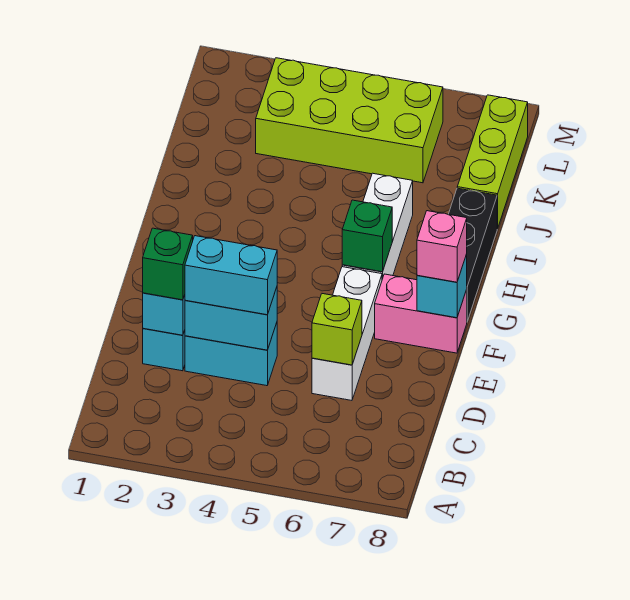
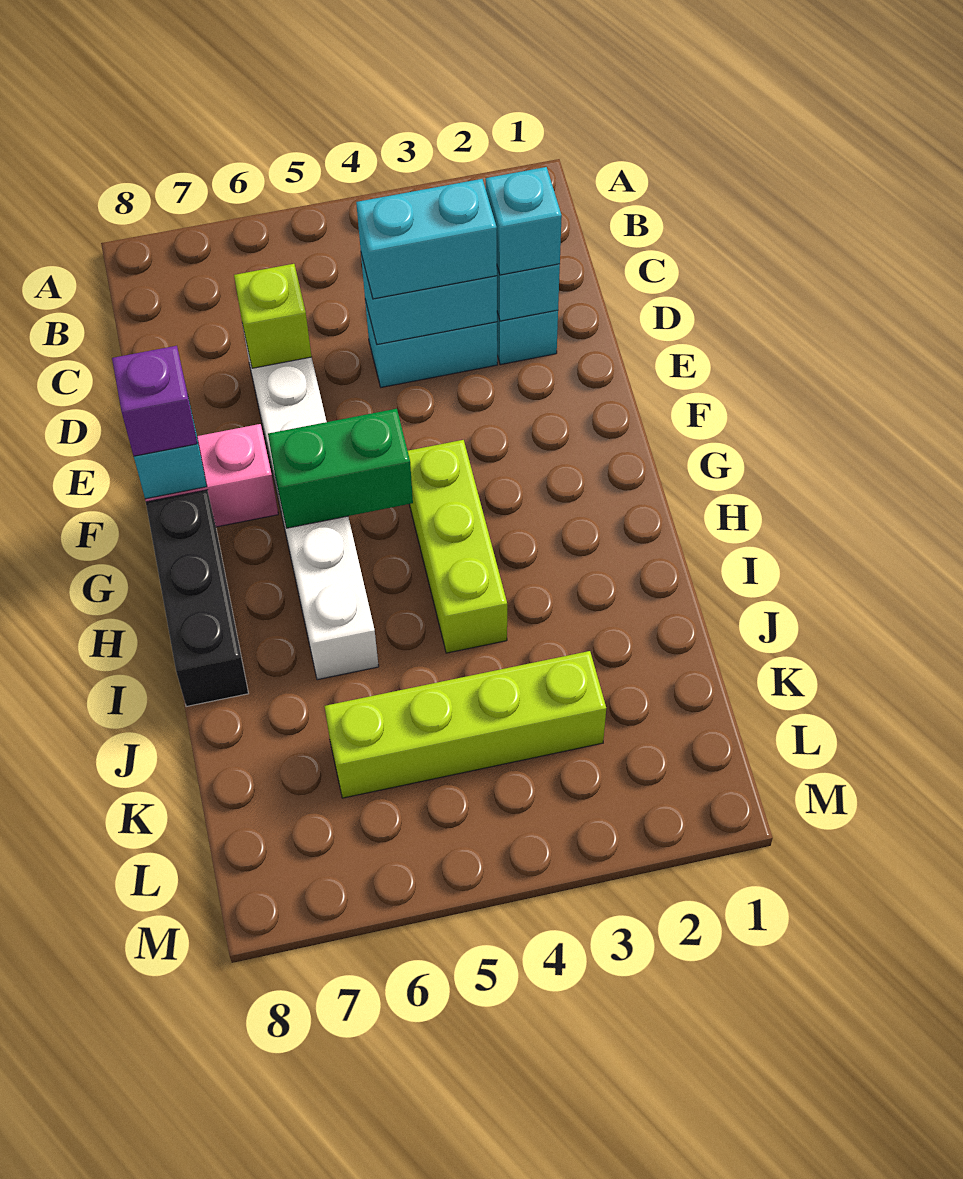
green 1x1 brick [143,228,193,300] -> cyan 1x1 brick [486,167,562,275]
pink 1x1 brick [417,211,467,282] -> purple 1x1 brick [112,346,197,456]
green 1x1 brick [342,200,392,272] -> green 1x2 brick [268,409,413,528]
lime 1x3 brick [457,95,528,229] -> lime 1x3 brick moved to [408,440,507,653]
lime 2x4 brick [256,58,443,183] -> lime 1x4 brick [325,651,606,798]

